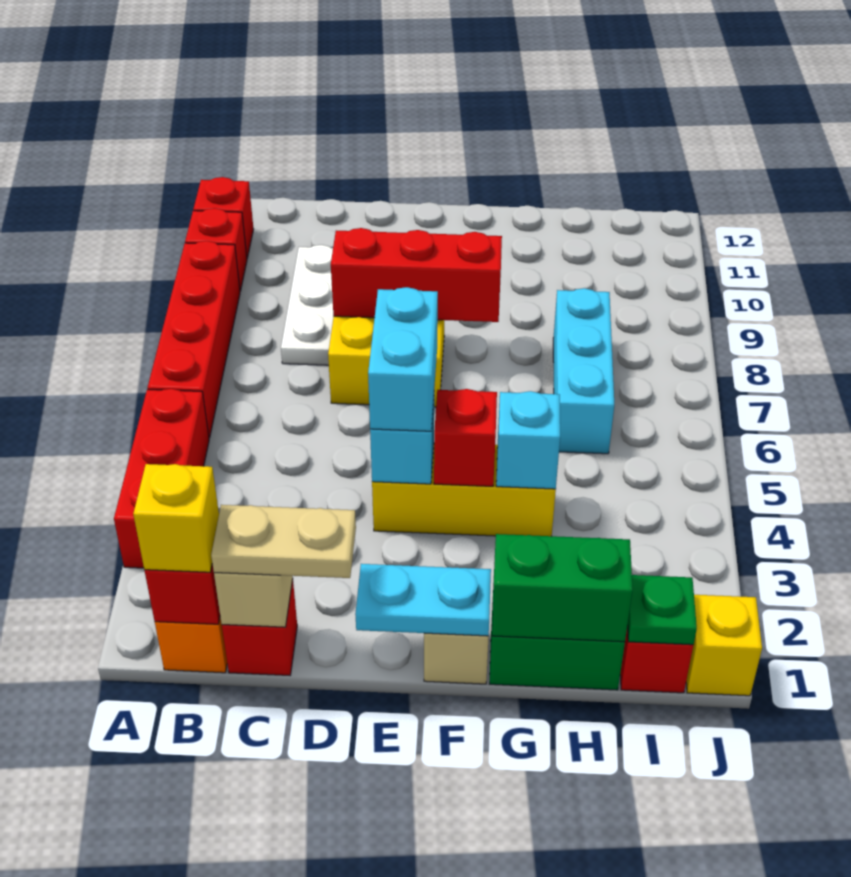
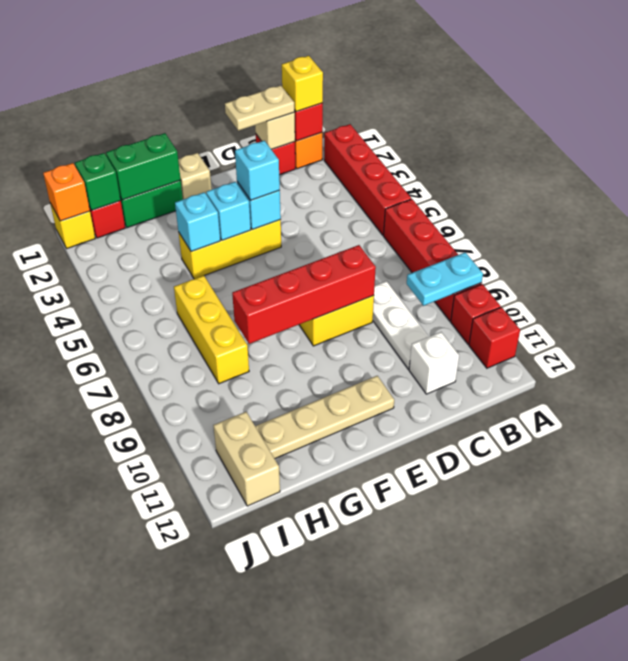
red 1x3 brick [114,389,209,568] -> red 1x4 brick [324,124,411,235]
none -> white 1x1 brick [409,332,459,394]
red 1x3 brick [331,228,502,322] -> red 1x4 brick [232,245,376,344]
cyan 1x2 plate [355,564,491,636] -> cyan 1x2 plate moved to [407,252,483,306]
cyan 1x2 brick [368,287,438,431] -> cyan 1x1 brick [235,141,280,200]
none -> tan 1x4 plate [255,376,394,459]
red 1x1 brick [434,389,497,486] -> cyan 1x1 brick [206,182,251,240]
cyan 1x3 brick [553,288,614,454] -> yellow 1x3 brick [174,276,249,384]
green 1x1 plate [627,575,697,645] -> green 1x1 brick [75,153,121,210]
none -> tan 1x2 brick [213,412,280,506]
none -> orange 1x1 brick [43,163,90,221]

